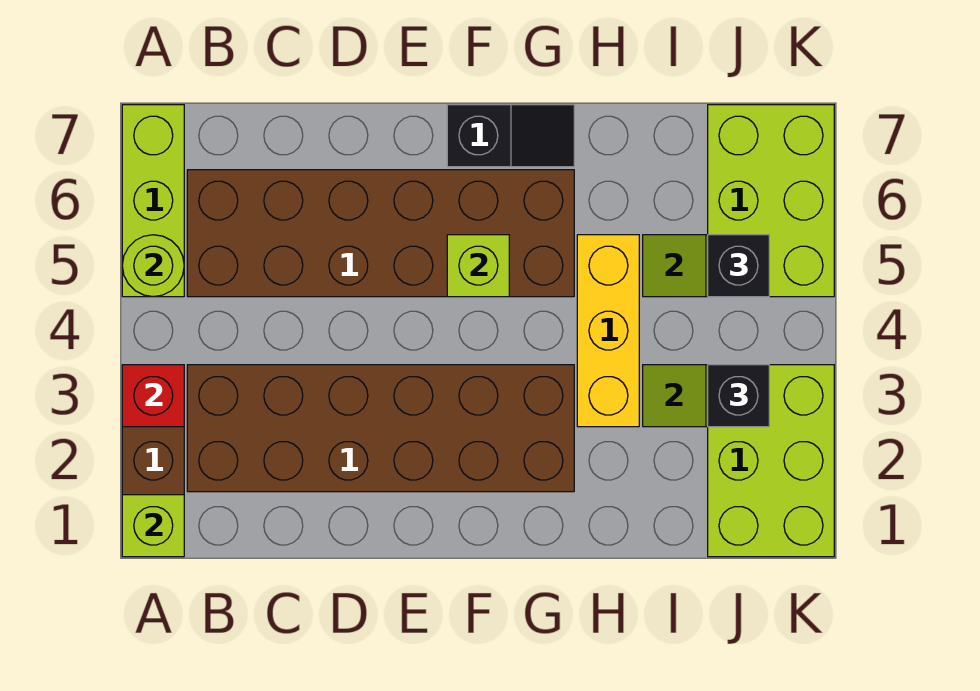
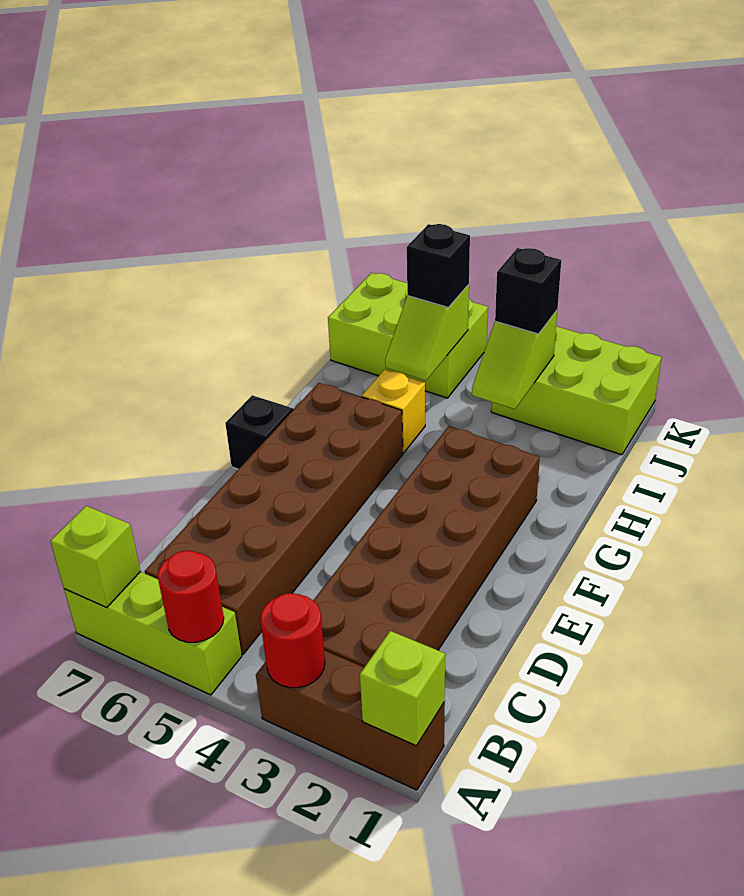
red 1x1 brick [122,365,184,427] -> red 1x1 round brick [260,593,325,688]
lime 1x1 round brick [122,235,184,297] -> red 1x1 round brick [157,551,224,642]
lime 1x1 brick [447,235,509,297] -> lime 1x1 brick moved to [50,506,141,608]
yellow 1x3 brick [577,235,639,427] -> yellow 1x1 brick [362,370,425,453]

